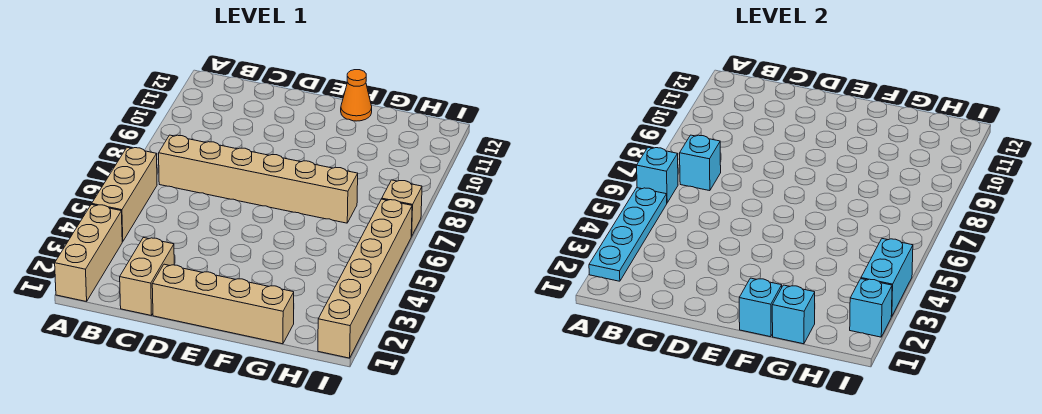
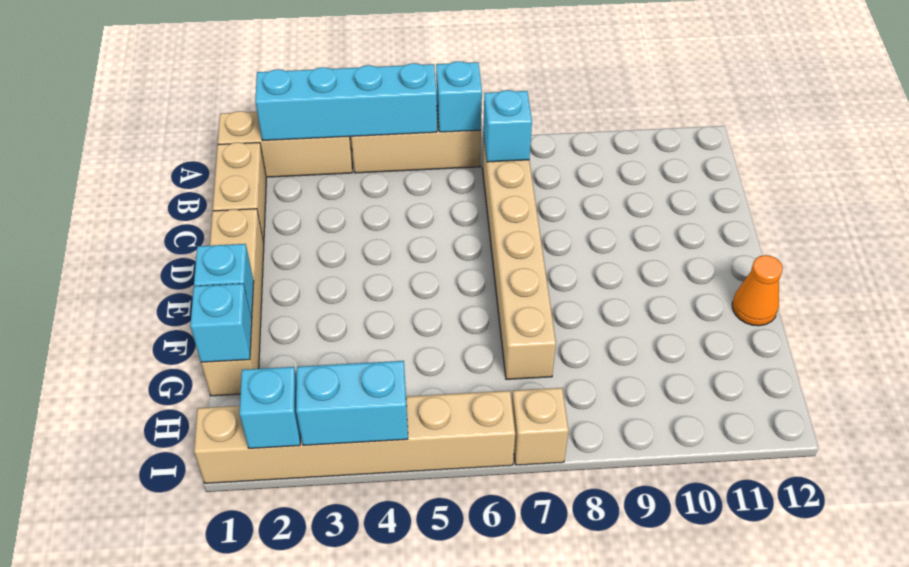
cyan 1x4 plate [589,188,667,281] -> cyan 1x4 brick [255,63,437,140]
tan 1x2 brick [120,237,174,315] -> tan 1x2 brick turned to [213,142,266,242]

